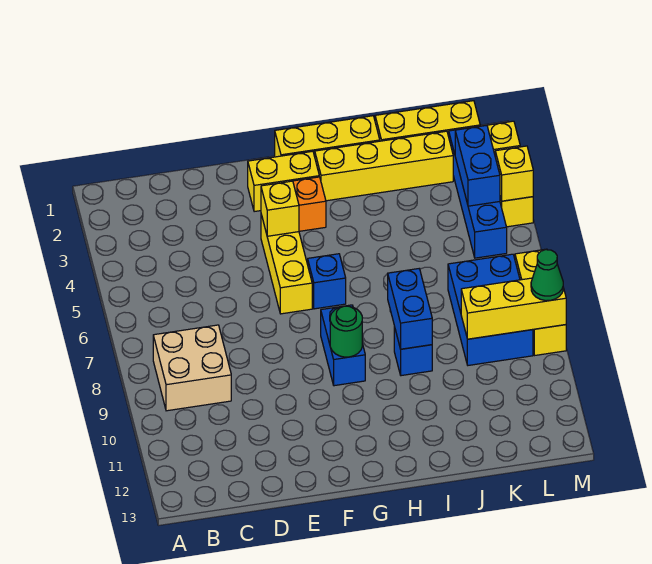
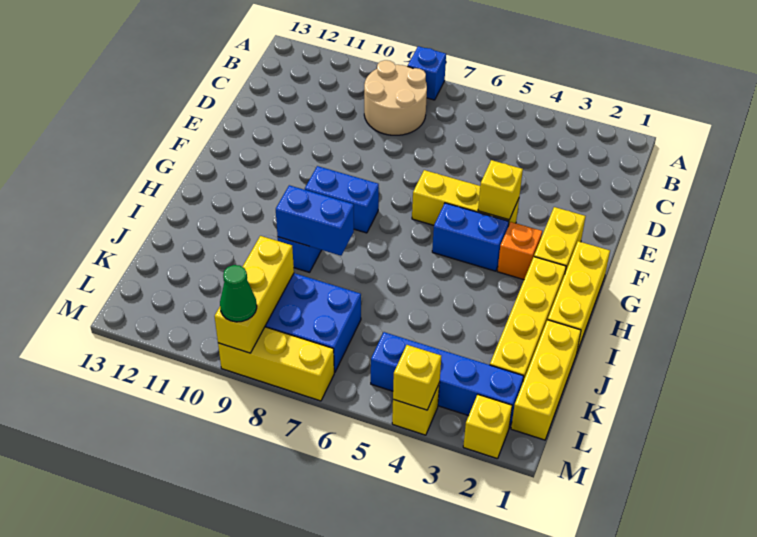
tan 2x2 brick [153,325,231,411] -> tan 2x2 round brick [364,60,427,135]
blue 1x1 brick [308,254,346,309] -> blue 1x1 brick moved to [408,46,446,100]
green 1x1 round brick [330,306,362,357] -> none
blue 1x2 brick [455,125,500,206] -> blue 1x2 brick moved to [432,203,509,271]

